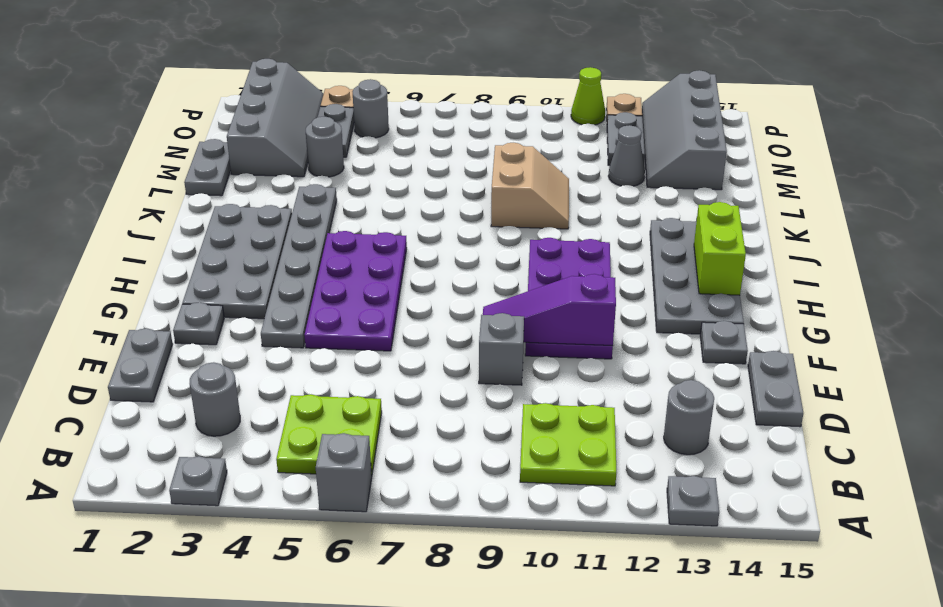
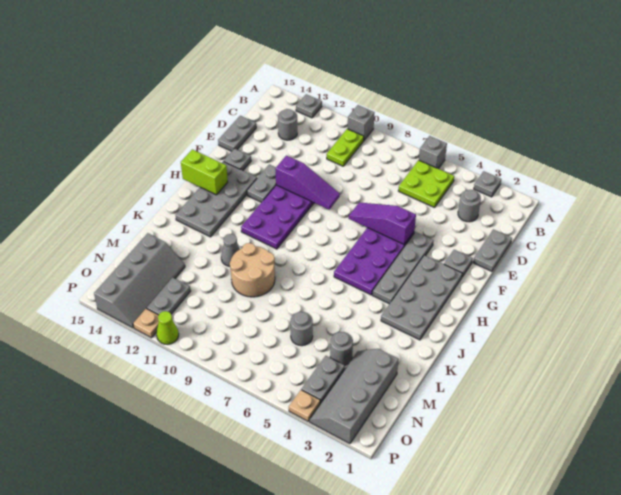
lime 2x2 plate [520,403,616,486] -> lime 1x2 plate [327,129,364,166]
grey 1x1 brick [479,313,524,385] -> grey 1x1 brick moved to [348,105,374,140]
grey 1x6 plate [261,184,337,348] -> grey 1x4 plate [372,232,433,304]
none -> purple 1x3 slope [349,202,416,245]
lime 1x2 brick [694,202,746,295] -> lime 1x2 brick turned to [181,149,228,195]
tan 2x2 slope [491,143,569,229] -> tan 2x2 round brick [230,243,275,297]
grey 1x2 plate [184,139,231,196] -> grey 1x2 plate moved to [247,164,276,202]
grey 1x1 cone [609,125,645,186] -> grey 1x1 cone moved to [221,234,240,266]
grey 1x1 round brick [352,79,389,138] -> grey 1x1 round brick moved to [290,312,313,346]

